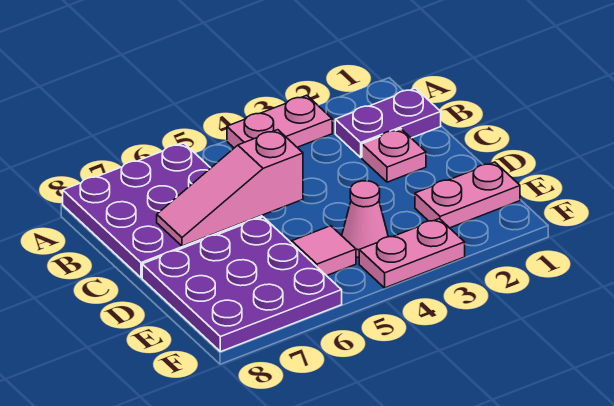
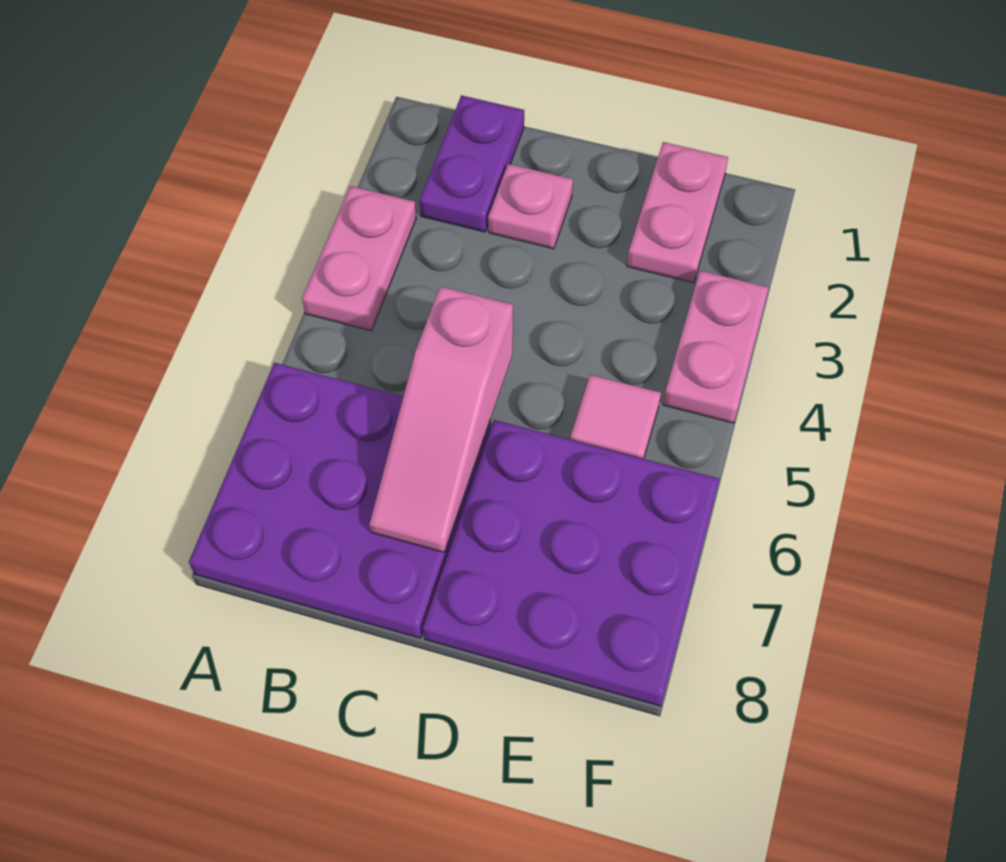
pink 1x1 cone [342,181,388,257] -> none

